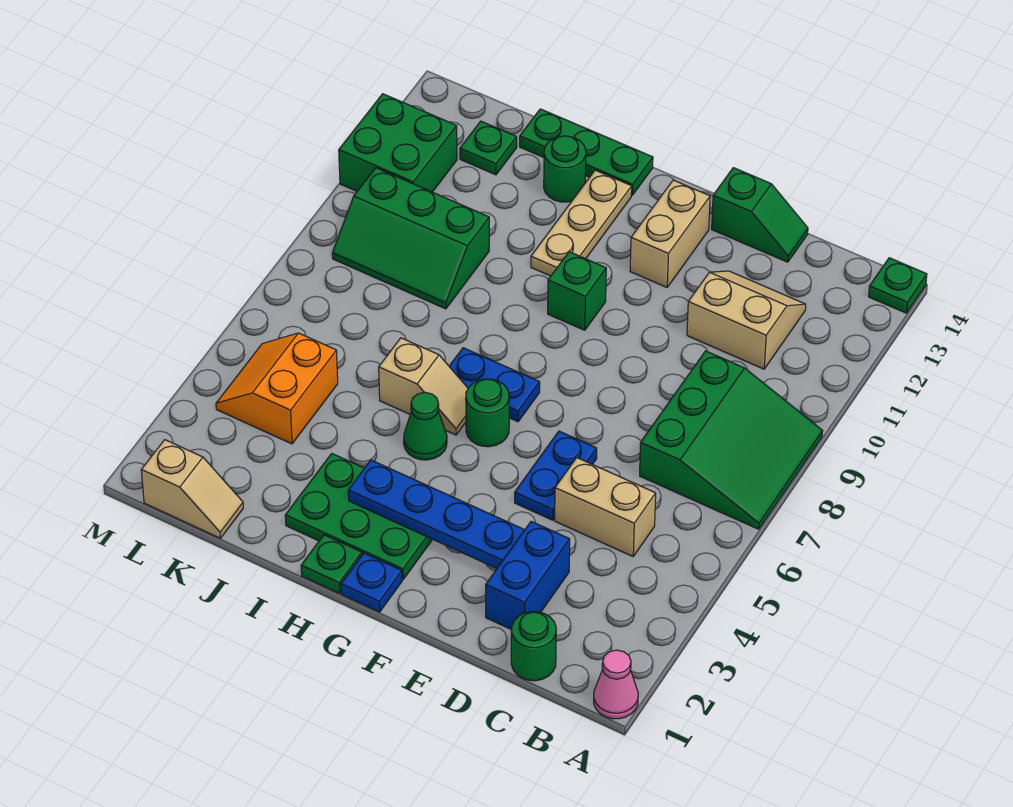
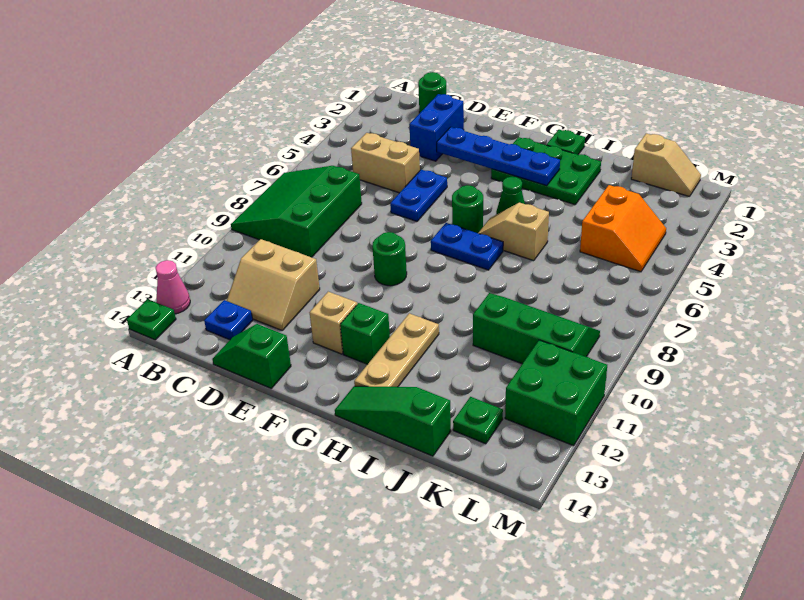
pink 1x1 cone [594,650,638,719] -> pink 1x1 cone moved to [156,260,190,314]
tan 1x2 brick [630,180,710,287] -> tan 1x1 brick [309,292,357,354]
blue 1x1 plate [341,553,402,612] -> blue 1x1 plate moved to [204,300,253,340]
green 1x1 brick [548,252,606,330] -> green 1x1 brick moved to [340,303,390,364]
green 1x3 plate [520,109,653,195] -> green 1x3 slope [335,386,451,456]
green 1x1 round brick [544,136,586,202] -> green 1x1 round brick moved to [372,232,407,286]
tan 1x2 slope [141,440,243,538] -> tan 1x2 slope turned to [631,133,701,197]

